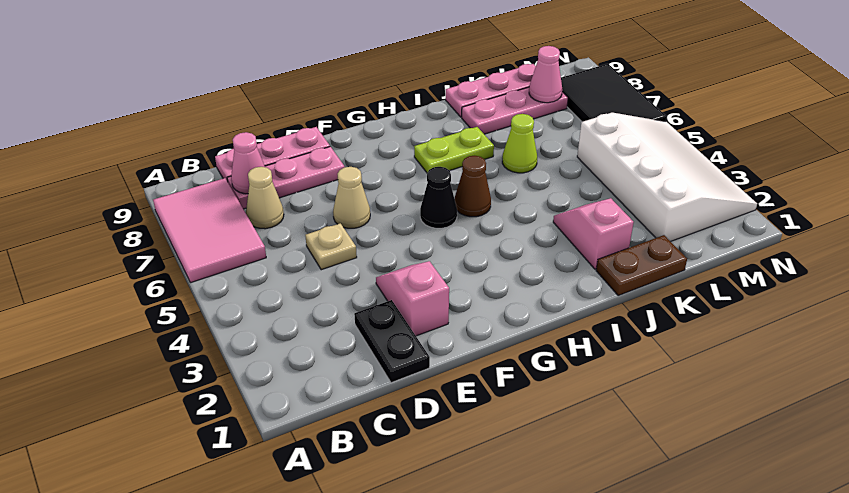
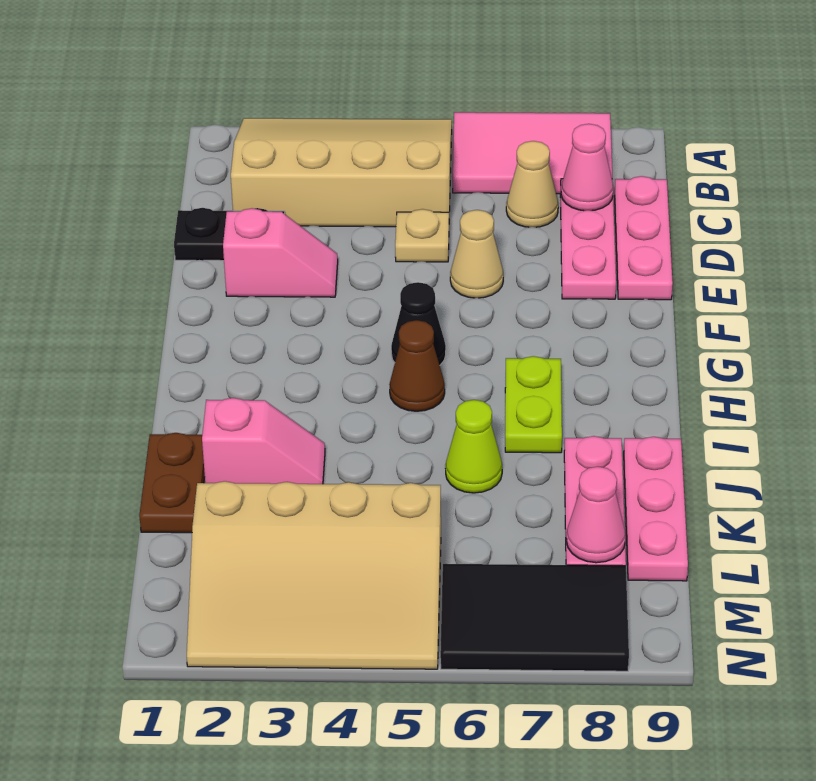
none -> tan 3x4 slope [231,118,452,227]
white 3x4 slope [577,113,757,242] -> tan 3x4 slope [187,481,441,669]

